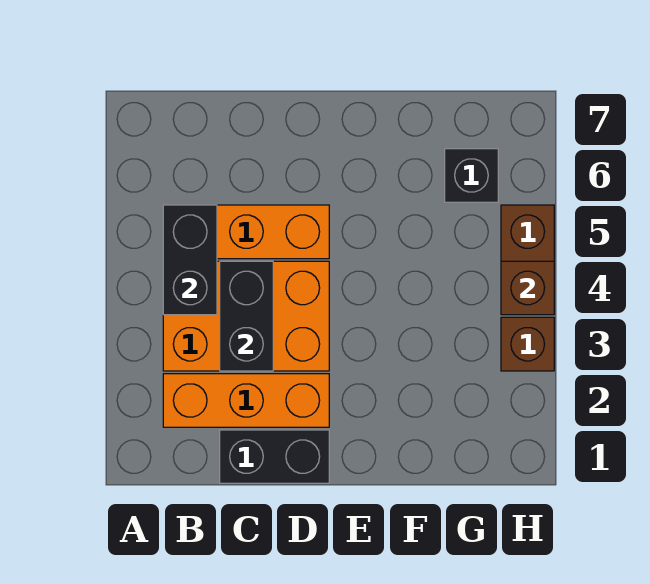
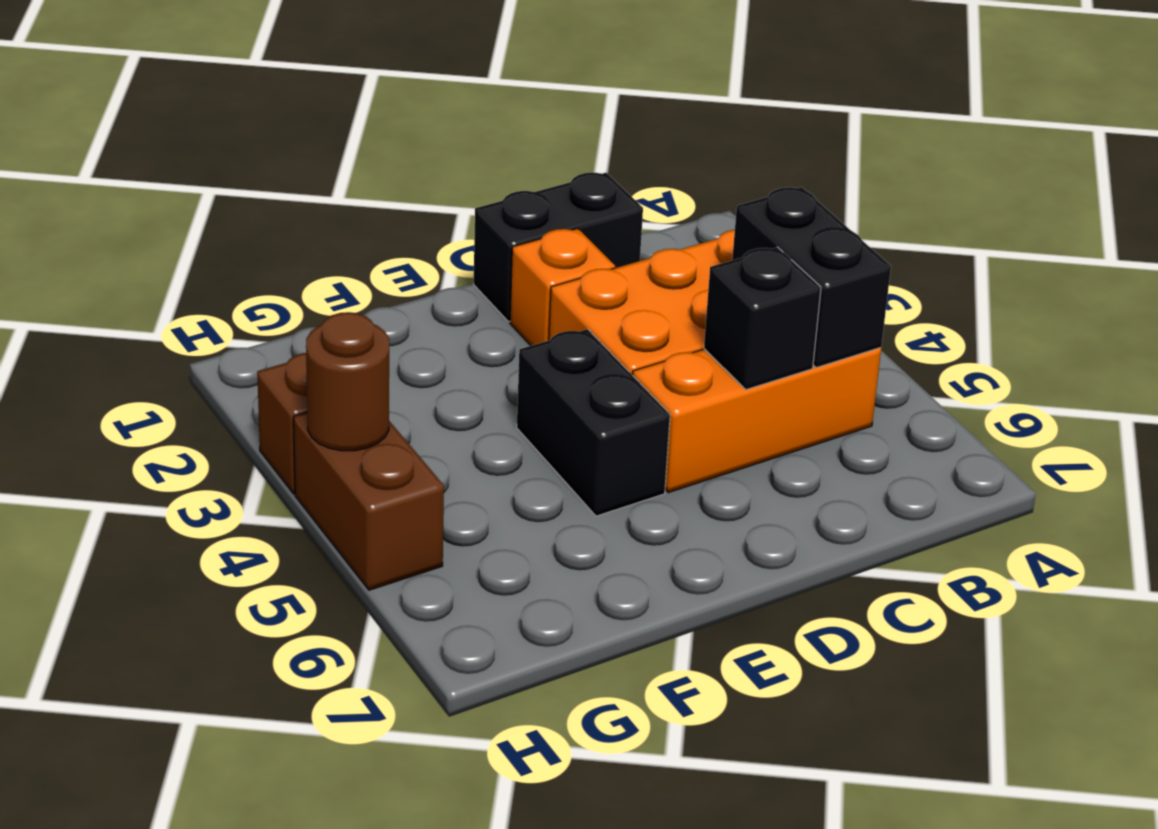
orange 1x3 brick [163,374,329,427] -> orange 1x1 brick [510,228,615,346]
black 1x2 brick [220,261,273,371] -> black 1x2 brick moved to [517,329,670,516]
black 1x1 brick [445,149,498,202] -> black 1x1 brick moved to [704,247,821,390]
brown 1x1 brick [501,261,554,315] -> brown 1x1 round brick [306,312,389,451]

